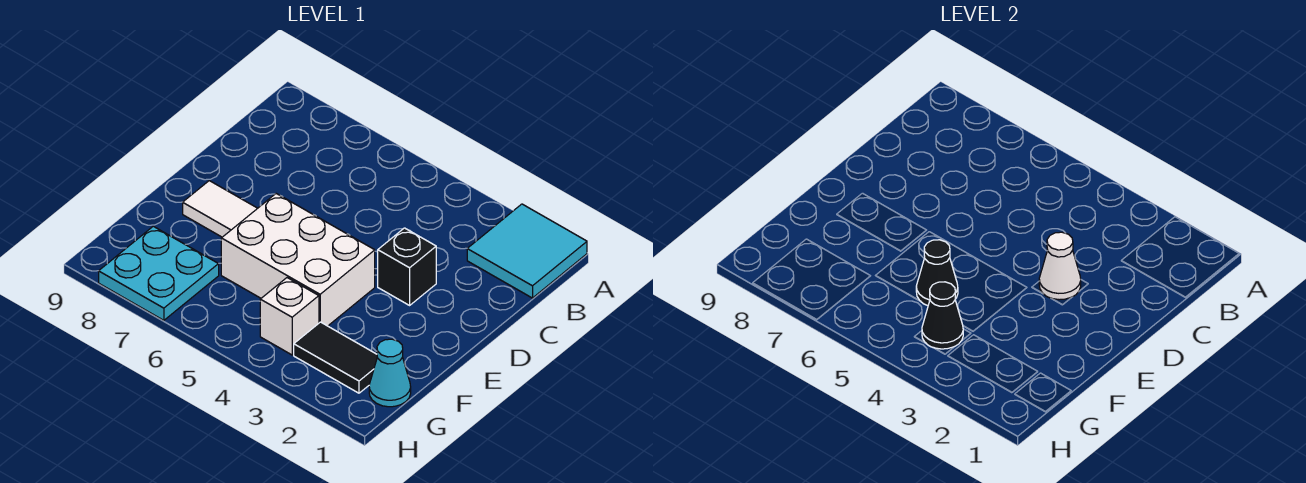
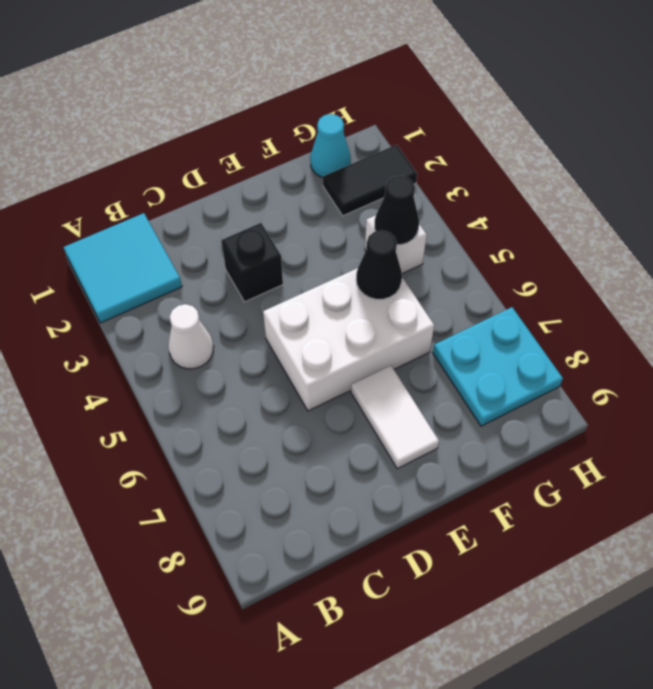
white 1x1 cone [1039,232,1081,300] -> white 1x1 cone moved to [168,304,214,369]
white 2x3 brick [221,194,375,326] -> white 2x3 brick turned to [263,268,434,411]
black 1x2 tile [294,322,377,393] -> black 1x2 tile turned to [323,145,417,216]

